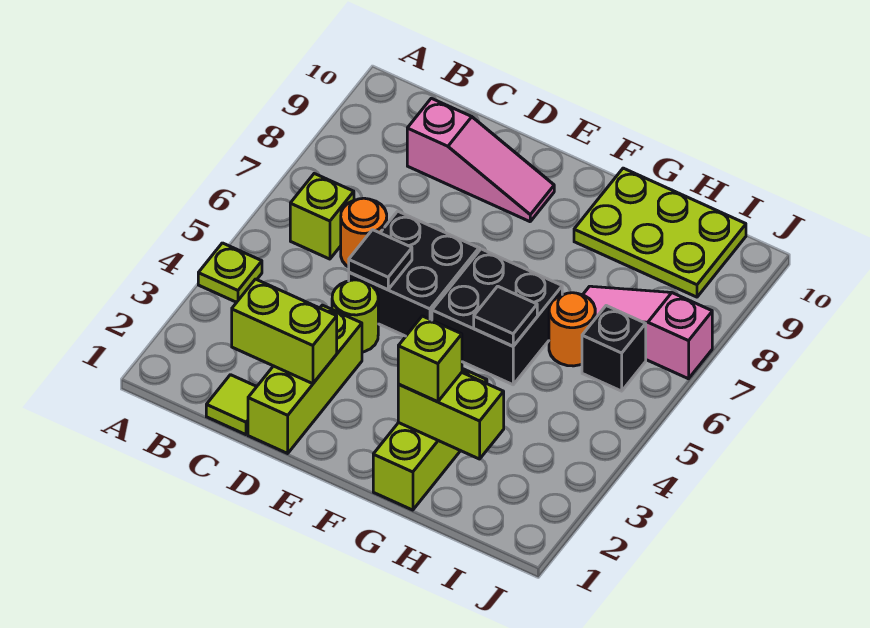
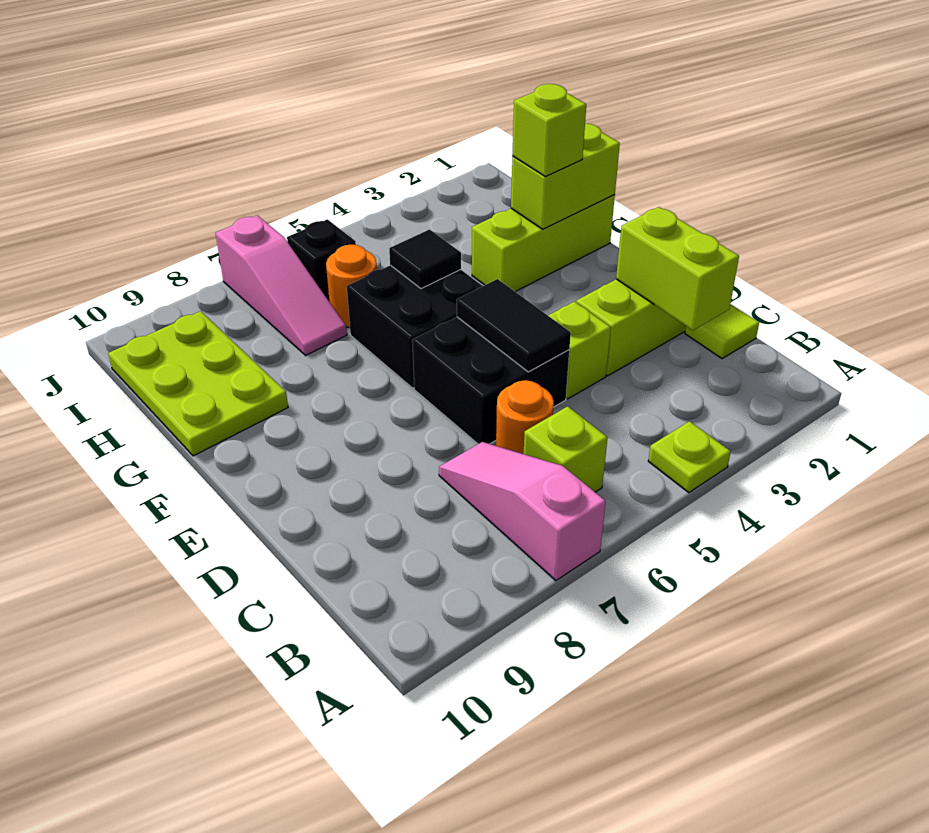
pink 1x3 slope [407,98,554,222] -> pink 1x3 slope moved to [439,442,606,581]
lime 1x1 round brick [332,280,378,352] -> lime 1x1 brick [548,302,611,399]
black 1x1 tile [349,230,412,289] -> black 1x2 tile [457,279,571,372]
lime 1x2 brick [398,373,504,459] -> lime 1x2 brick turned to [511,124,620,229]

